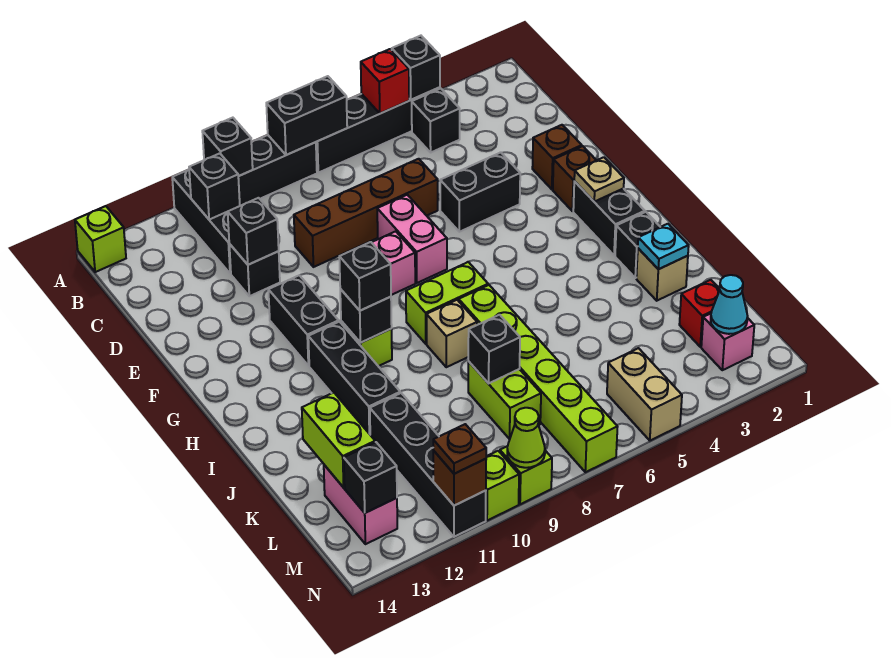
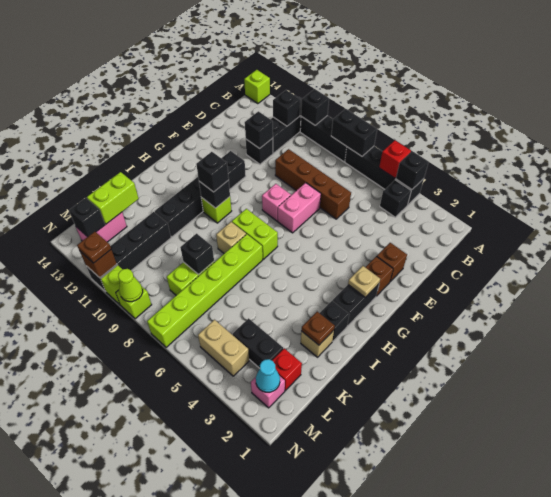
black 1x2 brick [440,152,520,232] -> black 1x2 brick moved to [233,318,283,368]
cyan 1x1 plate [638,224,689,269] -> brown 1x1 plate [301,312,335,345]
tan 1x2 brick [607,348,682,441] -> tan 1x2 brick turned to [198,320,249,376]

